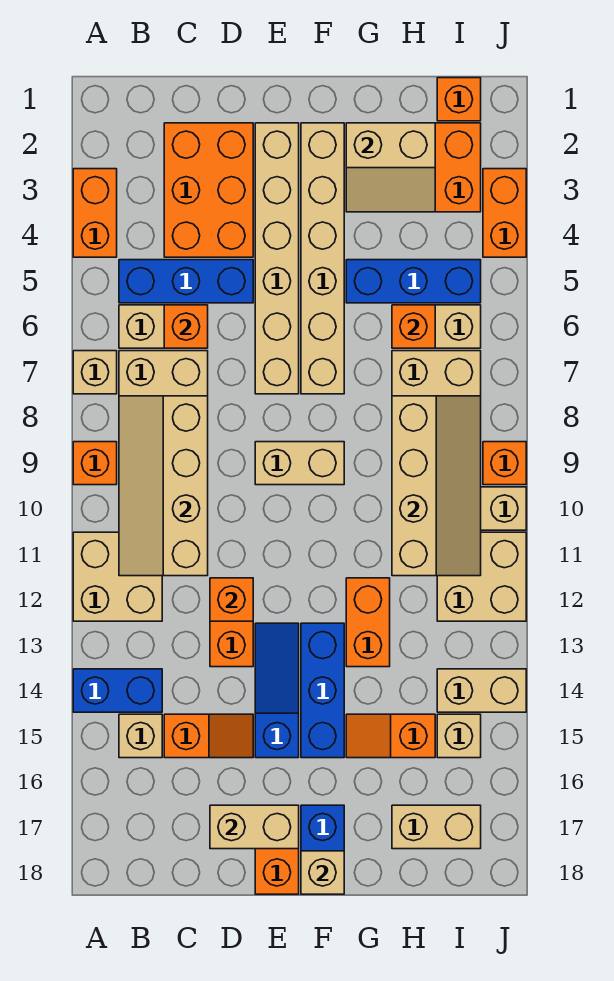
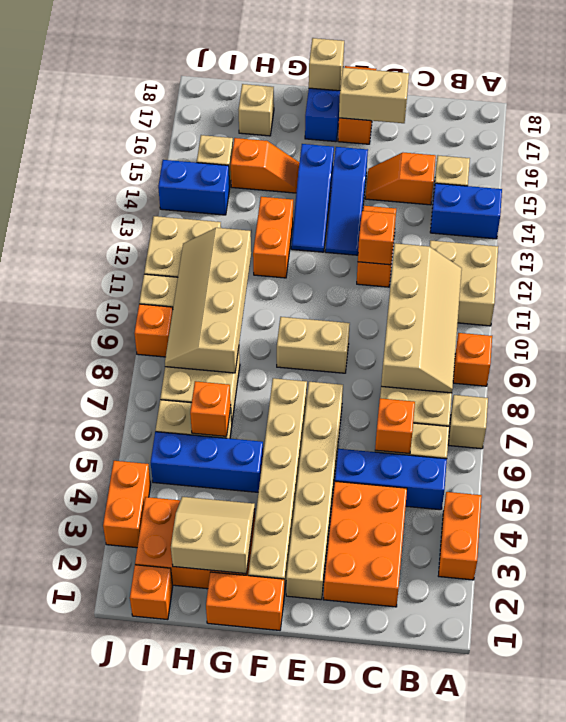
none -> orange 1x2 brick [206,572,284,630]
blue 1x3 brick [301,623,344,758] -> blue 1x3 slope [291,144,334,252]
tan 1x2 brick [392,805,481,849] -> tan 1x1 brick [238,84,274,136]
tan 1x2 brick [437,669,526,712] -> blue 1x2 brick [158,160,230,215]

